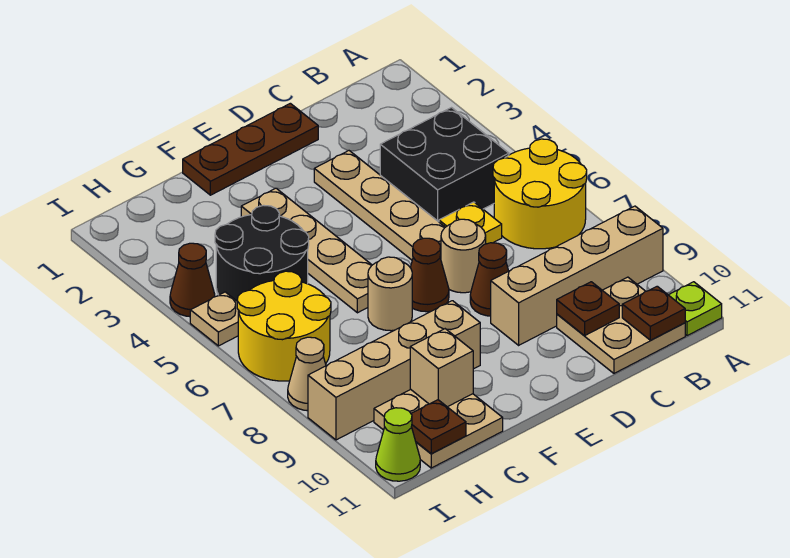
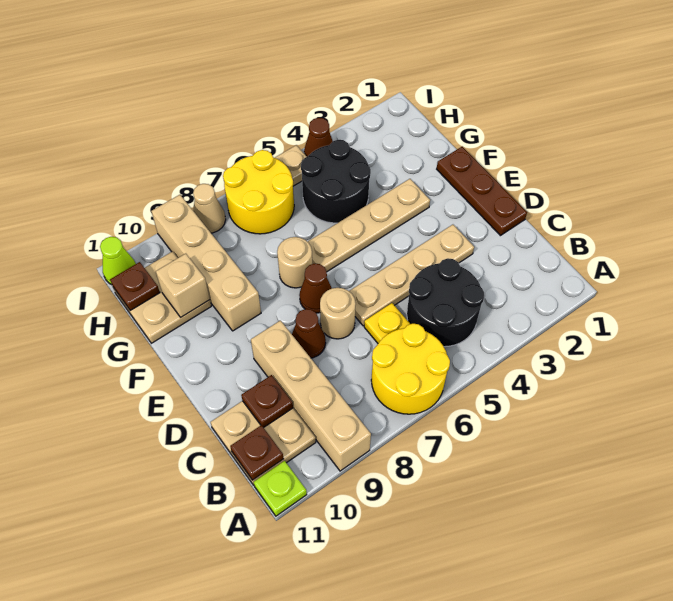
black 2x2 brick [380,108,509,222] -> black 2x2 round brick [407,258,484,347]

